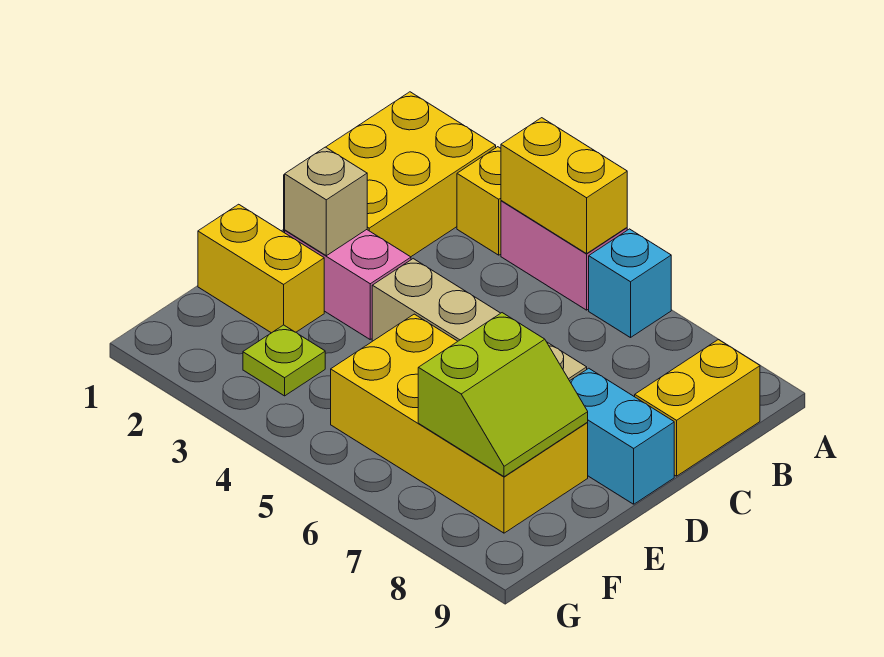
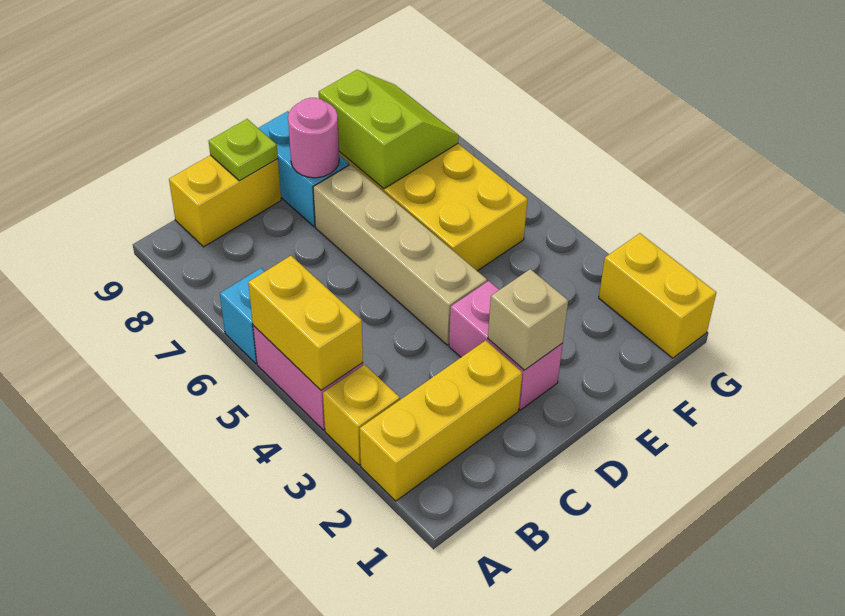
yellow 2x3 brick [284,92,496,257] -> yellow 1x3 brick [360,340,522,501]
none -> pink 1x1 round brick [288,98,339,178]
yellow 1x2 brick [198,204,324,333] -> yellow 1x2 brick moved to [599,233,716,358]
lime 2x2 slope [418,313,588,477] -> lime 2x2 slope turned to [319,70,459,189]
lime 1x1 plate [243,325,325,396] -> lime 1x1 plate moved to [209,119,278,181]

